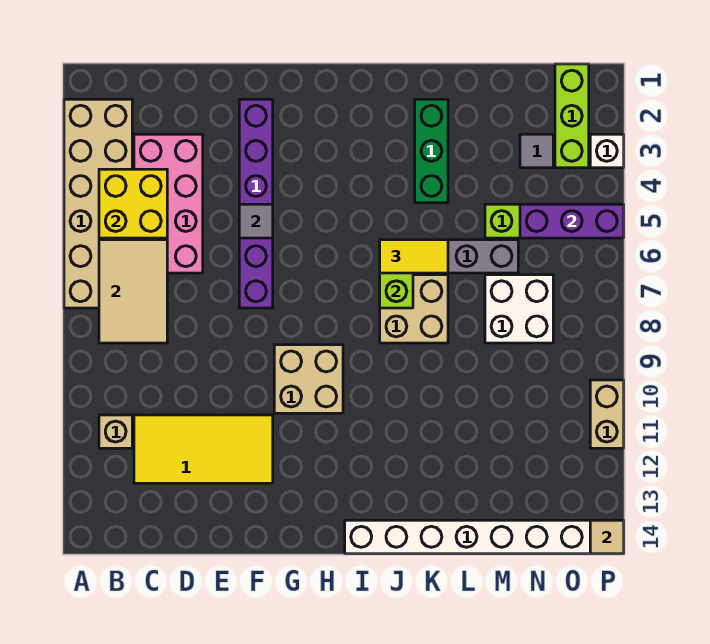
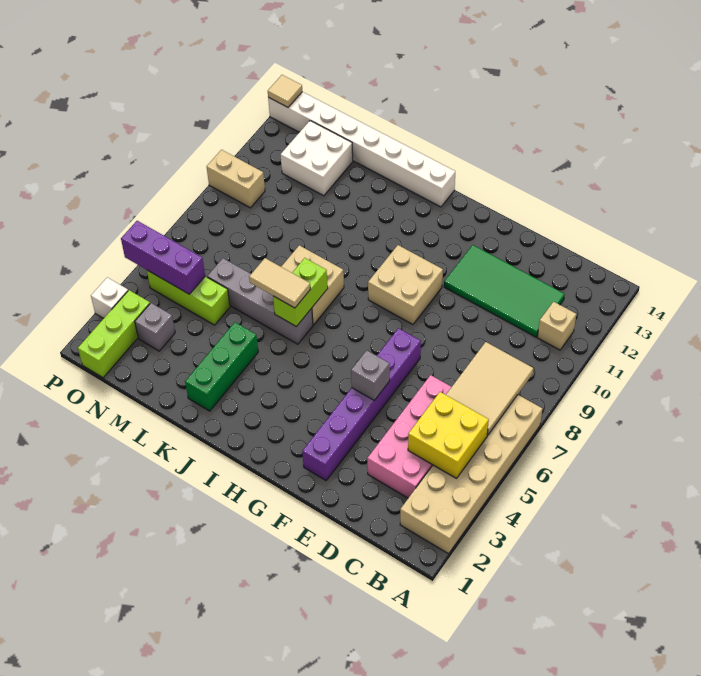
yellow 2x4 tile [134,415,273,483] -> green 2x4 tile [444,245,565,337]
grey 1x1 tile [239,204,273,238] -> grey 1x1 brick [351,350,390,400]
yellow 1x2 tile [380,240,448,273] -> tan 1x2 tile [249,258,310,308]
white 2x2 brick [485,275,553,343] -> white 2x2 brick moved to [281,121,353,196]
grey 1x1 tile [520,134,553,168] -> grey 1x1 brick [135,303,175,351]
tan 1x2 brick [590,380,624,448] -> tan 1x2 brick turned to [207,150,265,208]

